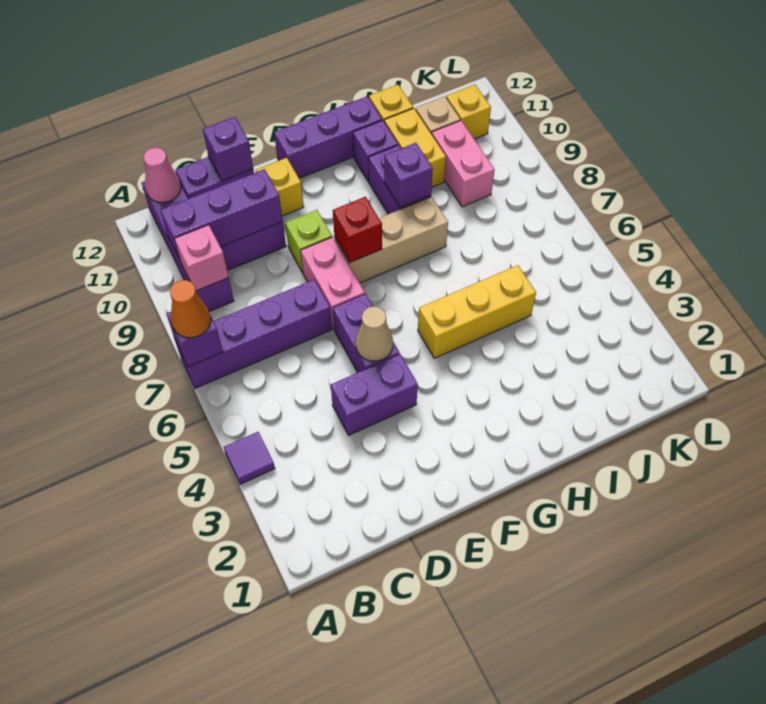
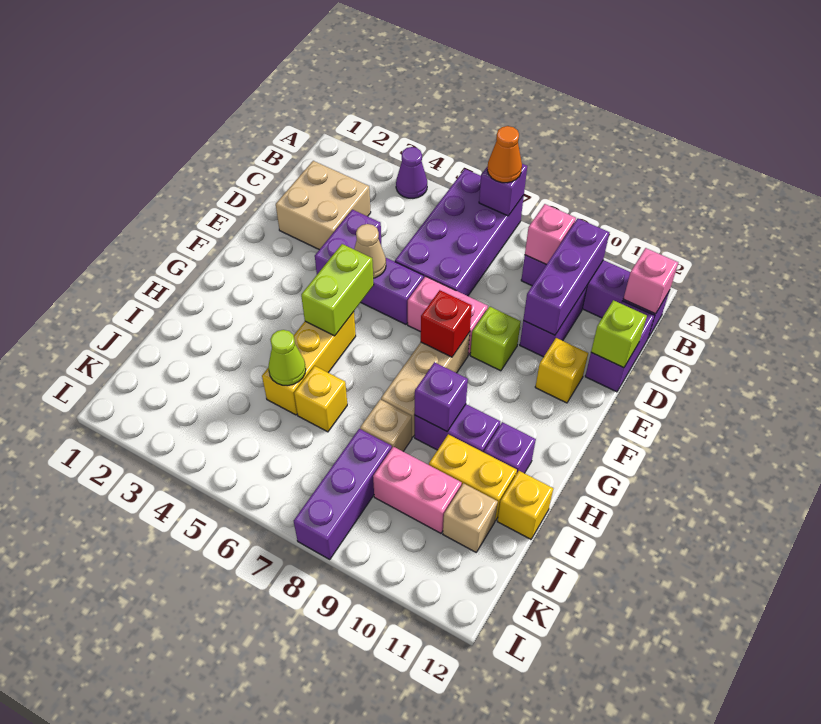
purple 1x1 tile [224,432,275,484] -> purple 1x1 cone [396,147,427,198]
purple 1x4 brick [175,279,332,388] -> purple 2x4 brick [395,169,524,296]
pink 1x1 cone [144,147,181,202] -> pink 1x1 brick [623,248,678,314]
none -> tan 2x2 brick [276,161,371,250]
purple 1x1 brick [203,117,253,181] -> lime 1x1 brick [591,300,647,368]
none -> lime 1x2 brick [301,244,374,336]
purple 1x3 brick [274,96,382,178] -> purple 1x3 brick moved to [294,429,392,559]
none -> lime 1x1 cone [268,330,306,386]
none -> tan 1x1 brick [360,400,412,451]
yellow 1x1 brick [446,85,491,139] -> yellow 1x1 brick moved to [294,366,347,432]

